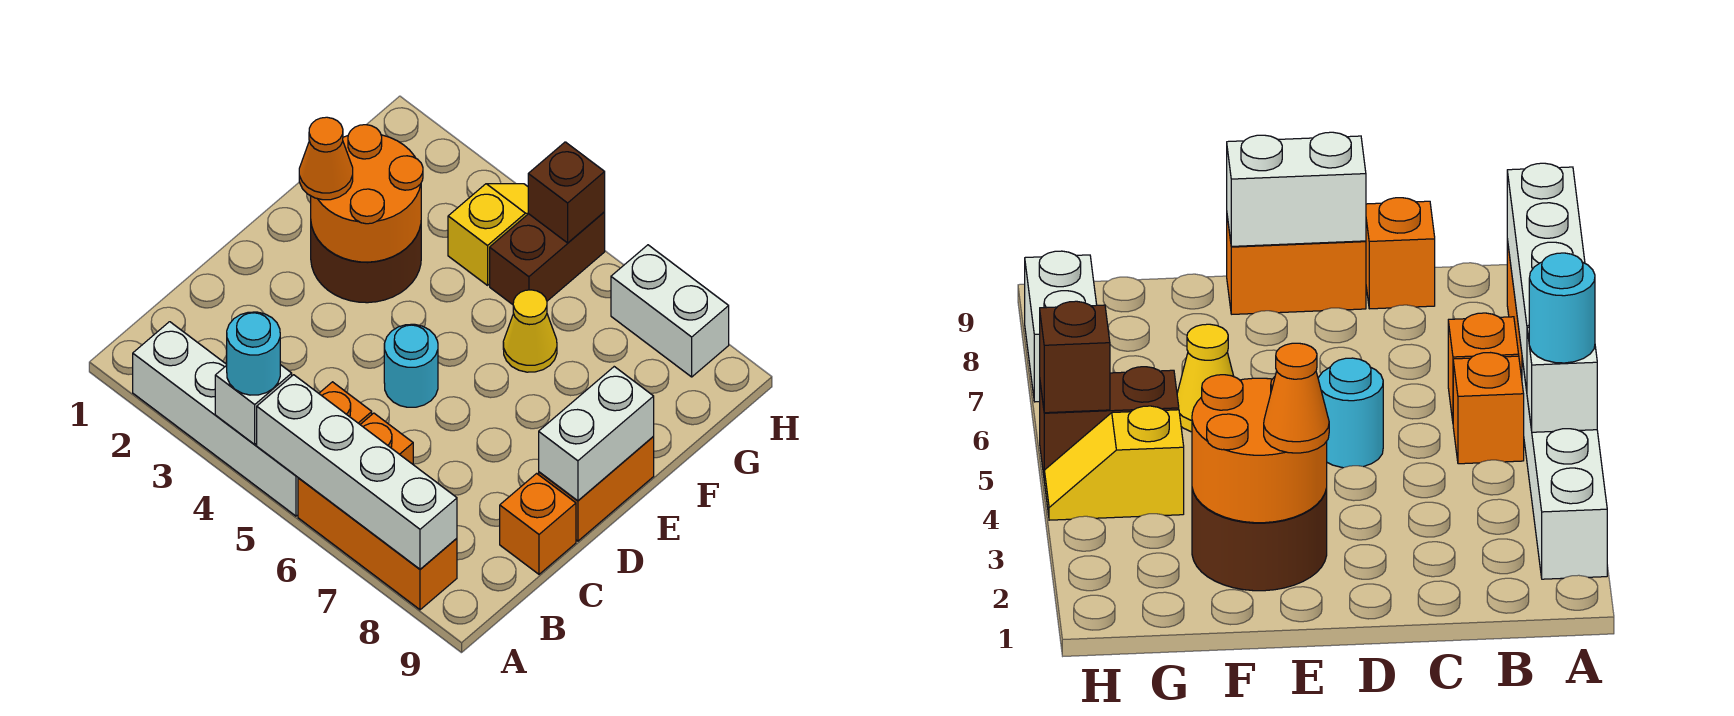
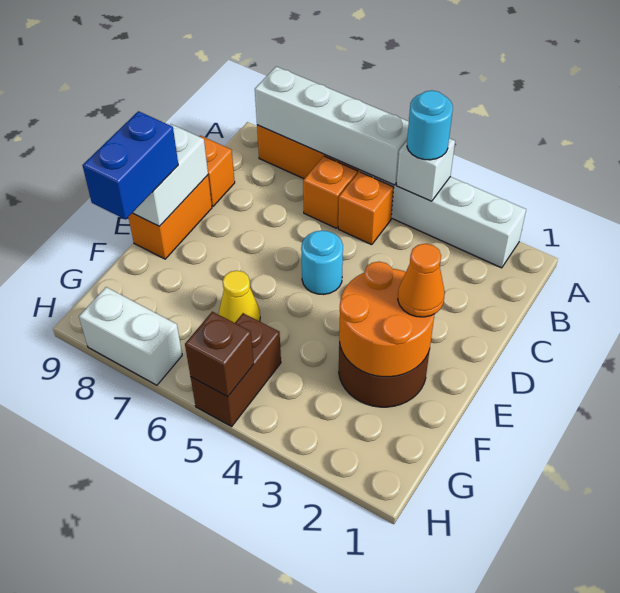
none -> blue 1x2 brick [82,111,178,219]
yellow 1x2 slope [448,184,528,285] -> none

